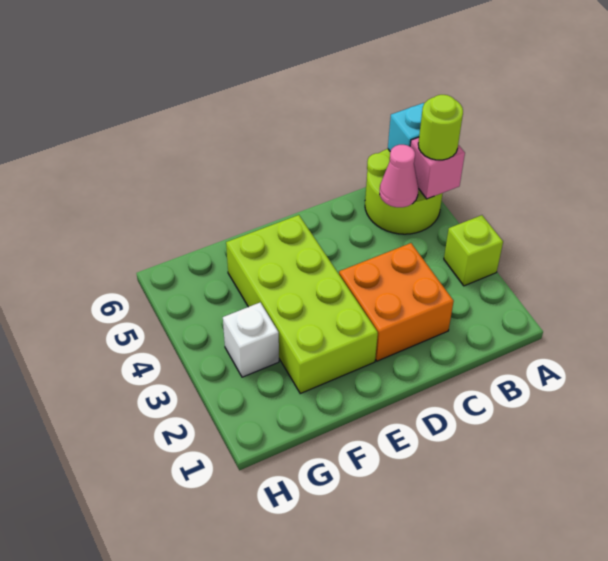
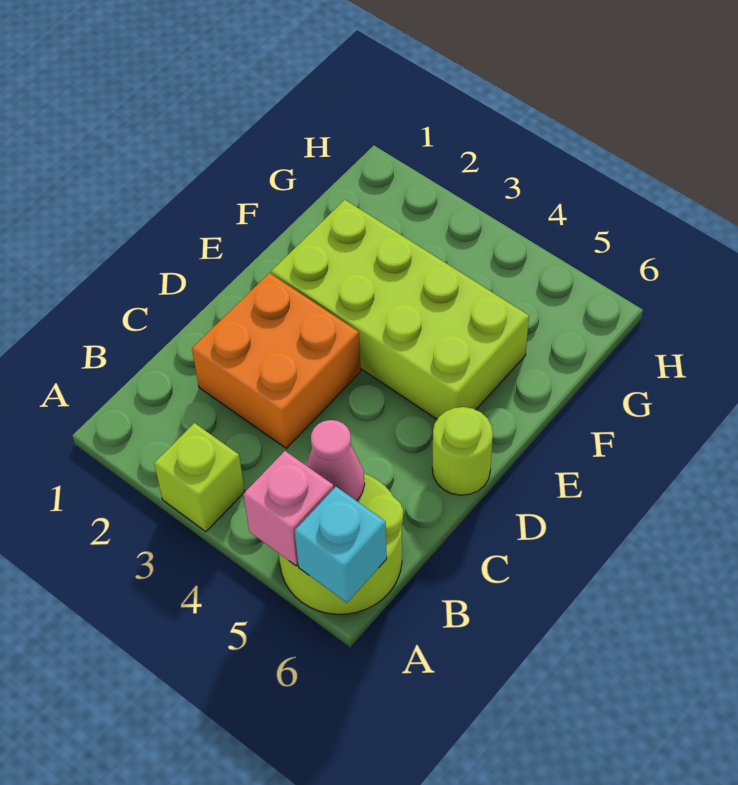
lime 1x1 round brick [418,95,463,160] -> lime 1x1 round brick moved to [432,407,493,495]
white 1x1 brick [223,303,279,377] -> none

